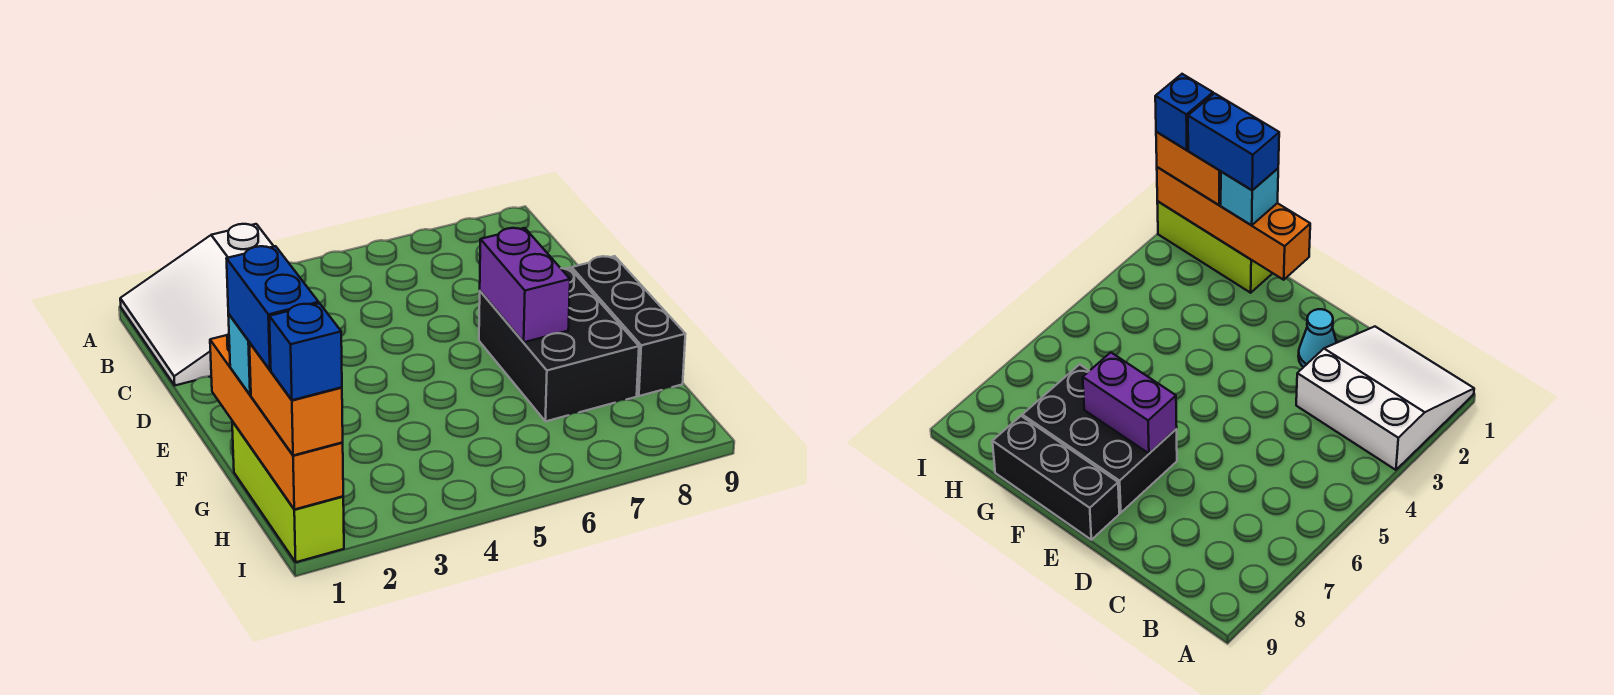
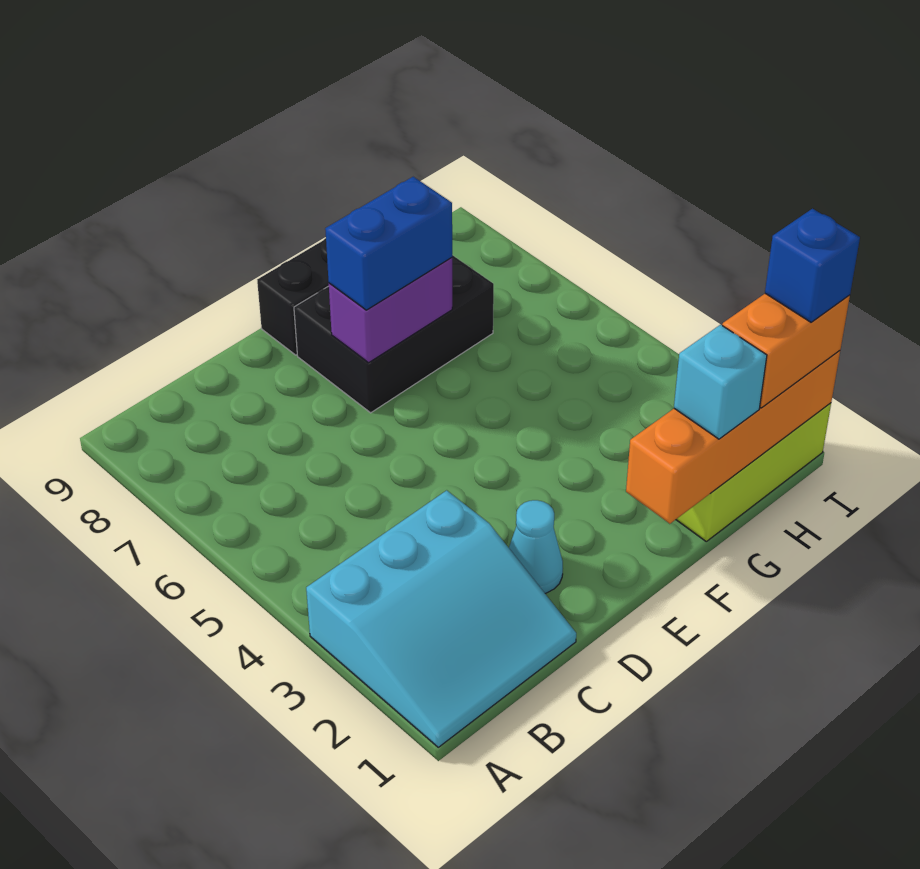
white 3x3 slope [120,224,274,385] -> cyan 3x3 slope [306,490,576,747]
blue 1x2 brick [226,246,319,370] -> blue 1x2 brick moved to [325,177,452,310]

